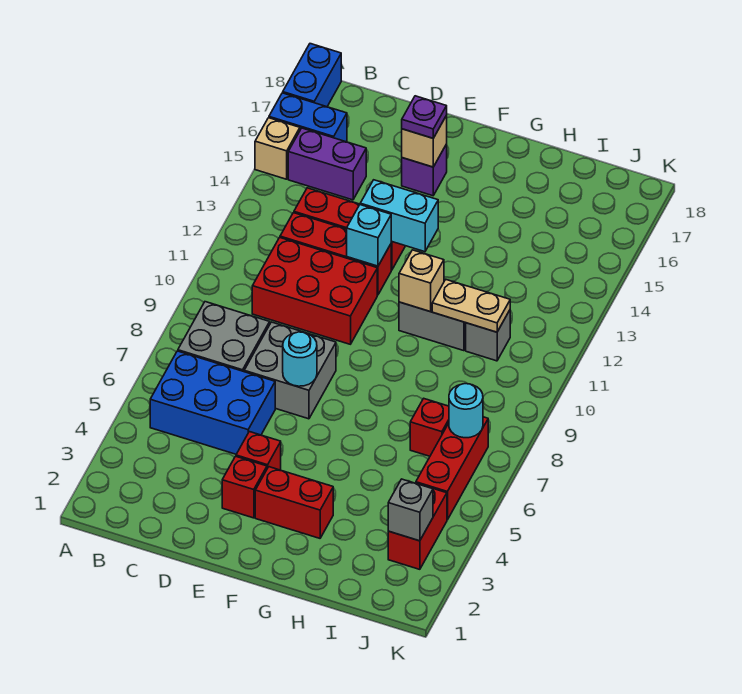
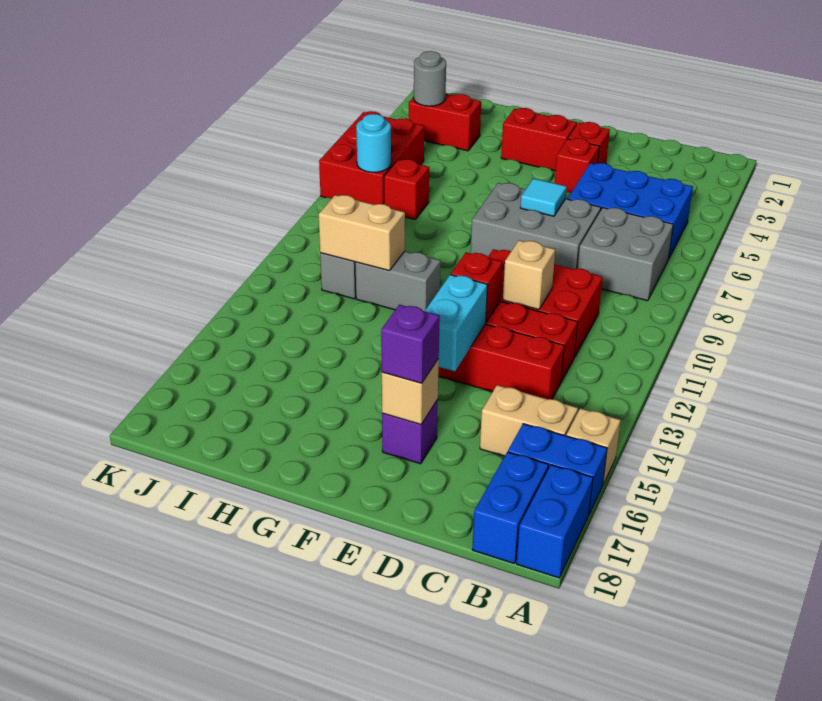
purple 1x2 brick [288,128,366,200] -> tan 1x2 brick [480,385,578,456]
none -> blue 1x2 brick [472,452,549,563]
grey 2x2 brick [244,322,336,419] -> grey 2x3 brick [471,183,601,269]
cyan 1x1 round brick [283,332,317,386] -> cyan 1x1 tile [520,179,567,216]
cyan 1x1 brick [347,205,392,266] -> red 1x1 brick [451,252,502,322]
cyan 1x2 brick [360,180,438,252] -> cyan 1x2 brick turned to [425,275,487,371]
purple 1x1 plate [402,96,447,138] -> purple 1x1 brick [381,305,440,383]
tan 1x1 brick [399,250,444,312] -> tan 1x1 brick moved to [503,240,555,310]
tan 1x2 plate [432,280,510,332] -> tan 1x2 brick [319,195,405,271]
red 1x2 brick [388,483,447,569] -> red 1x2 brick turned to [409,94,481,151]
grey 1x1 brick [388,479,433,541] -> grey 1x1 round brick [414,51,446,106]
red 1x3 brick [416,417,488,520] -> red 2x3 brick [319,111,424,205]

